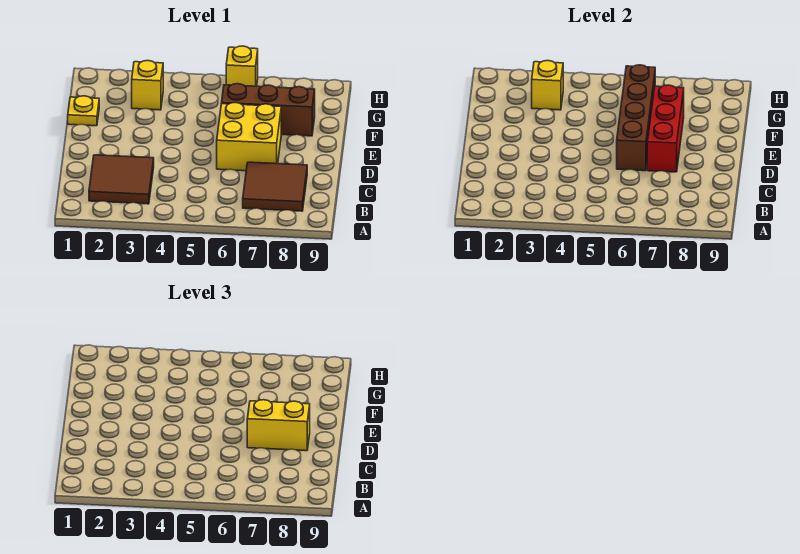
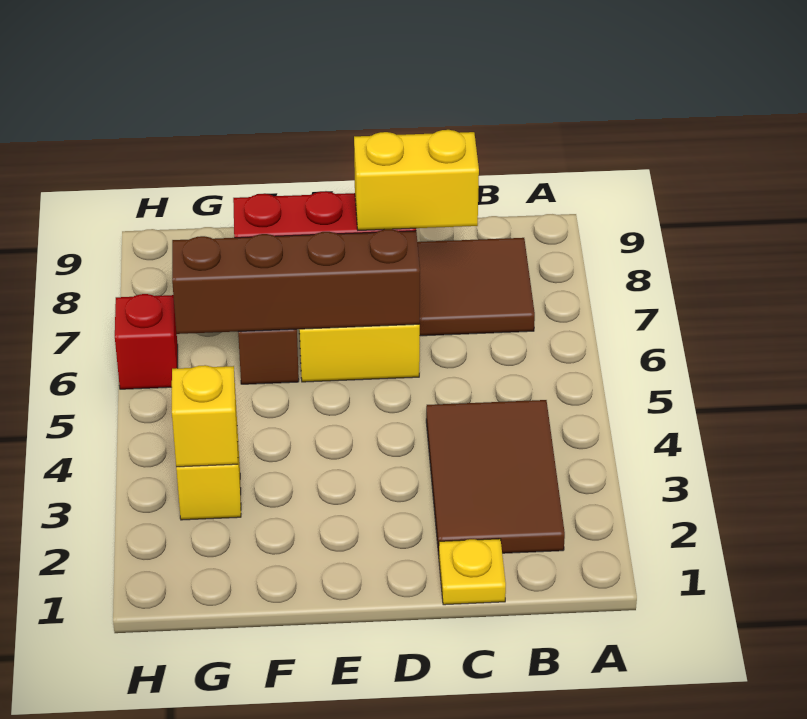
brown 2x2 tile [89,155,154,204] -> brown 2x3 tile [426,400,565,555]
yellow 1x2 brick [247,400,310,451] -> yellow 1x2 brick turned to [354,130,479,230]
yellow 1x1 plate [68,96,99,126] -> yellow 1x1 plate moved to [439,539,506,605]
yellow 1x1 brick [226,46,258,86] -> red 1x1 brick [115,294,178,389]

